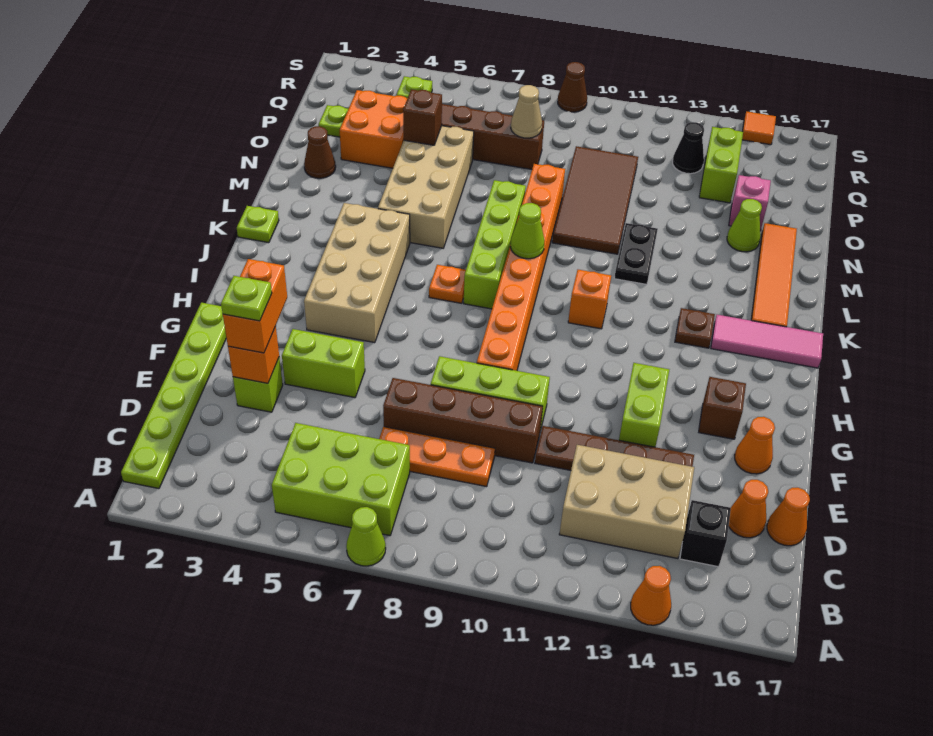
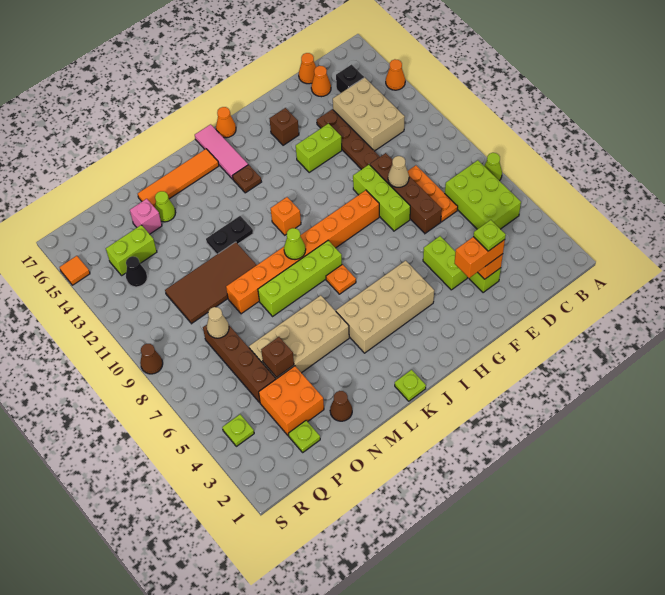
lime 1x6 plate [121,303,226,489] -> none
none -> tan 1x1 cone [388,156,409,187]
orange 1x1 cone [735,417,775,474] -> orange 1x1 cone moved to [216,107,236,138]

